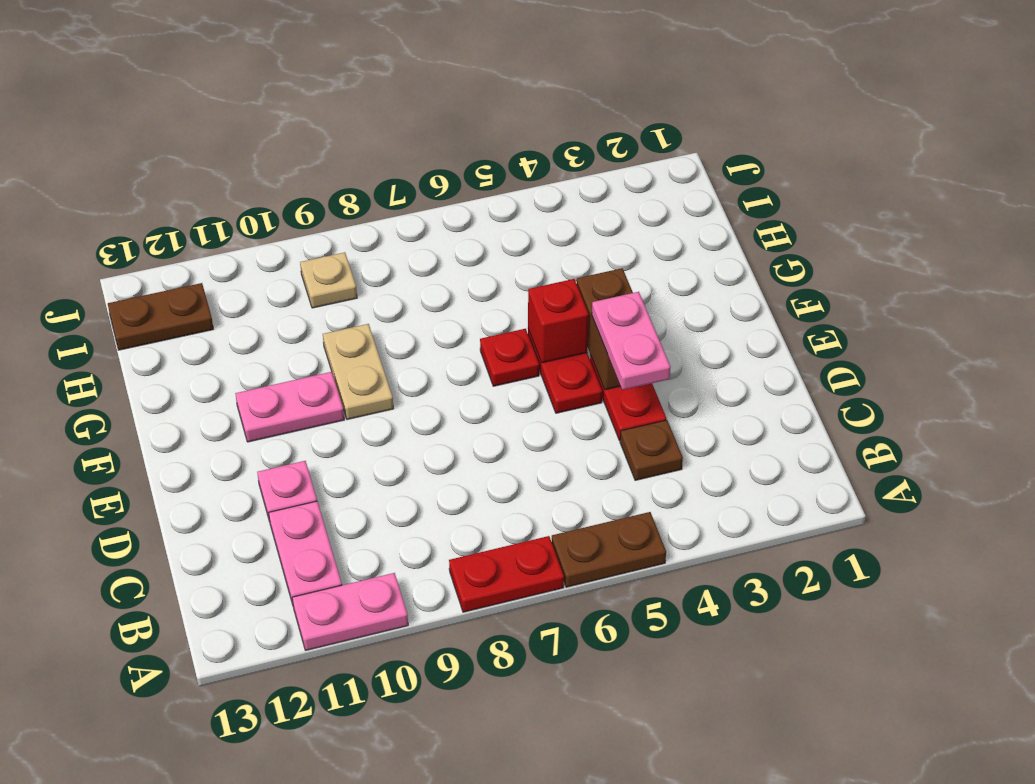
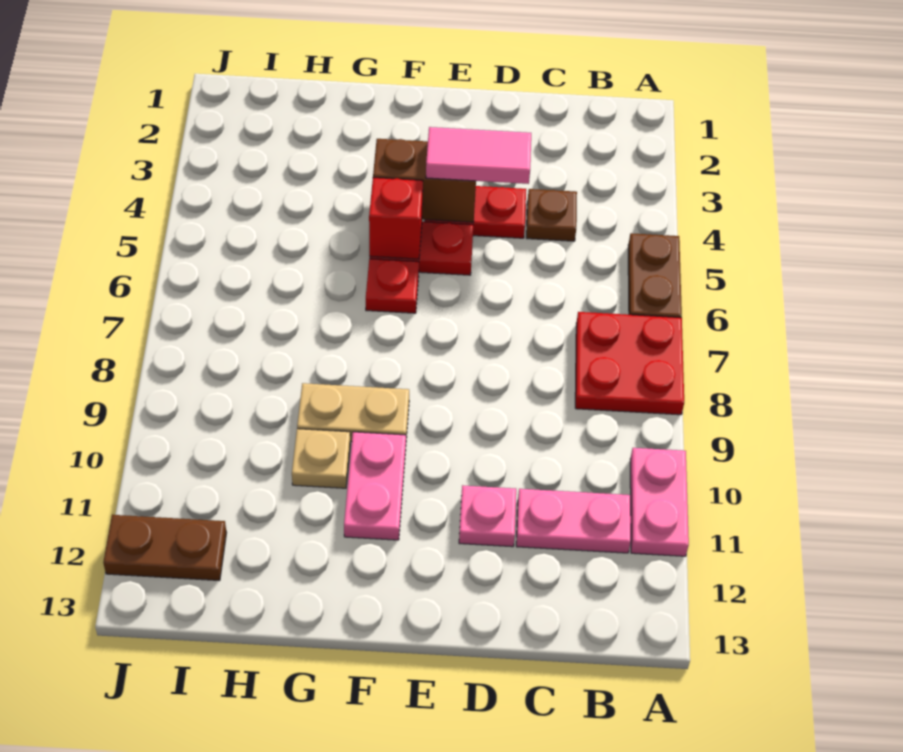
red 1x2 plate [449,536,564,612] -> red 2x2 plate [575,312,684,415]
pink 1x2 plate [592,292,670,390] -> pink 1x2 tile [426,127,531,184]
tan 1x1 plate [300,252,357,308] -> tan 1x1 plate moved to [292,429,350,488]
brown 1x2 plate [108,283,213,350] -> brown 1x2 plate turned to [103,515,226,581]

